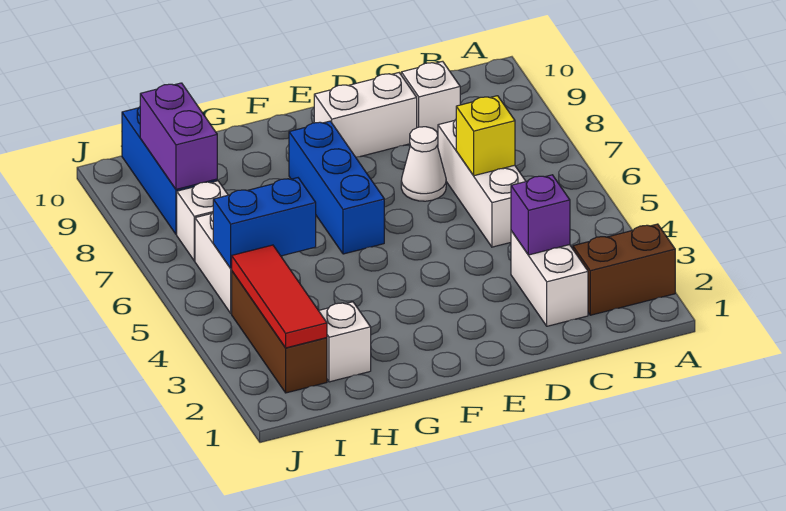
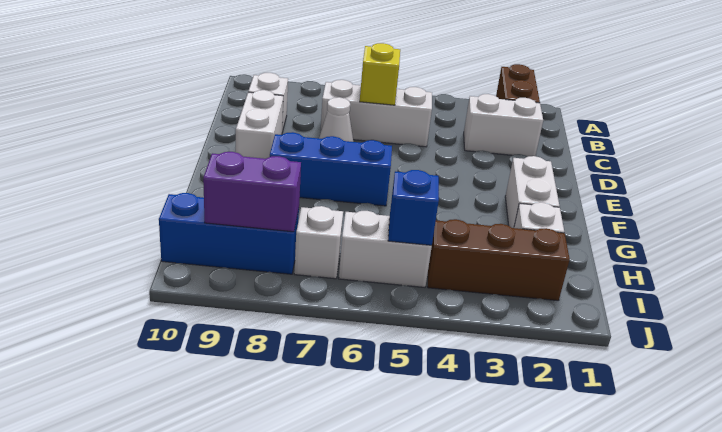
purple 1x1 brick [511,175,570,255] -> none
none -> white 1x2 brick [505,156,559,228]
blue 1x2 brick [213,178,316,269] -> blue 1x1 brick [388,170,439,246]
red 1x3 tile [232,245,327,348] -> none

